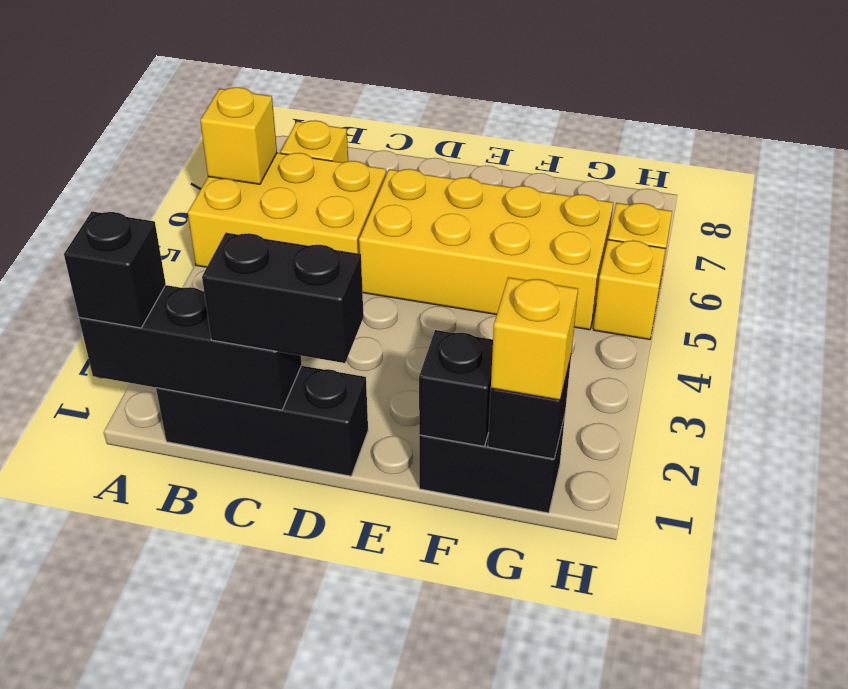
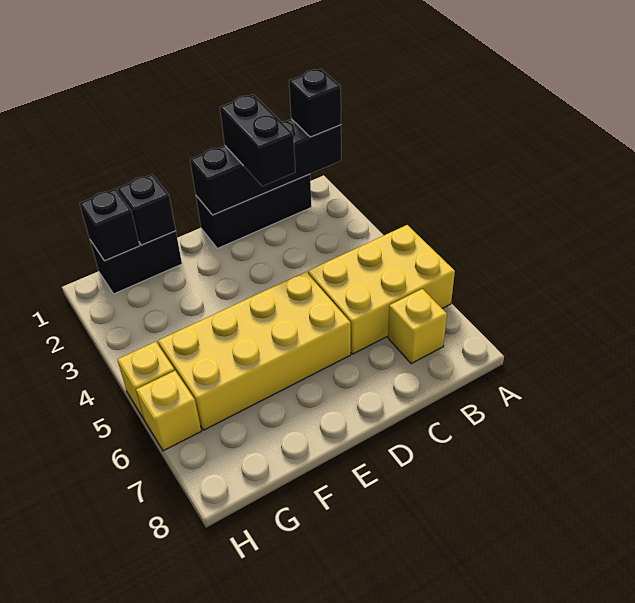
black 1x3 brick [79,285,302,410] -> black 1x4 brick [190,119,341,215]
yellow 1x1 brick [200,87,277,184] -> none
black 1x2 brick [202,233,363,363] -> black 1x2 brick turned to [220,94,295,186]
yellow 1x1 brick [491,277,578,400] -> none

